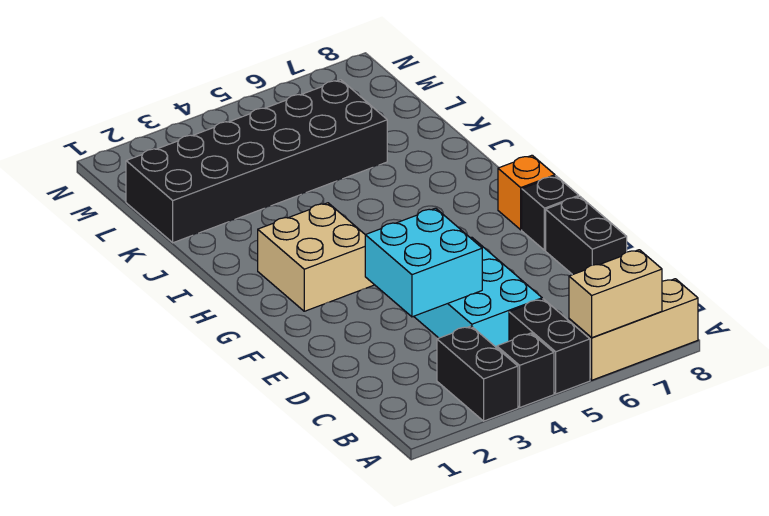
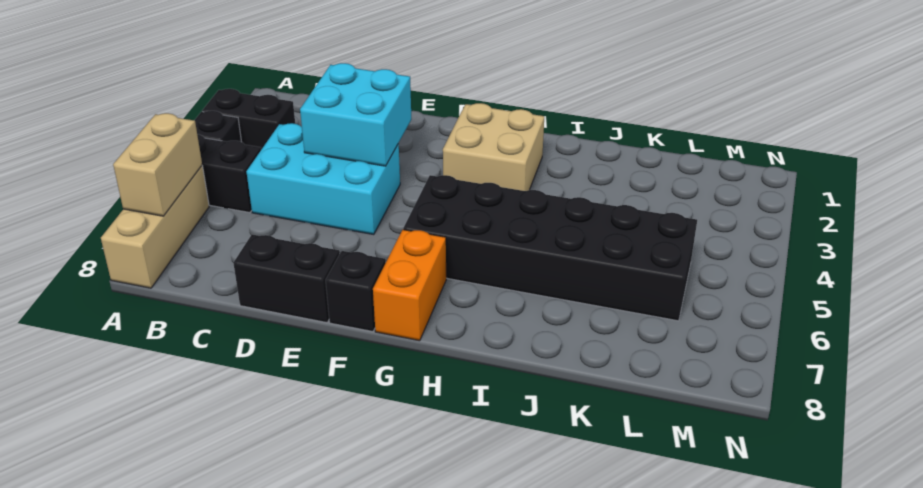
orange 1x1 brick [498,155,555,230] -> orange 1x2 brick [373,230,446,341]
black 2x6 brick [126,80,387,243] -> black 2x6 brick turned to [403,175,697,321]

